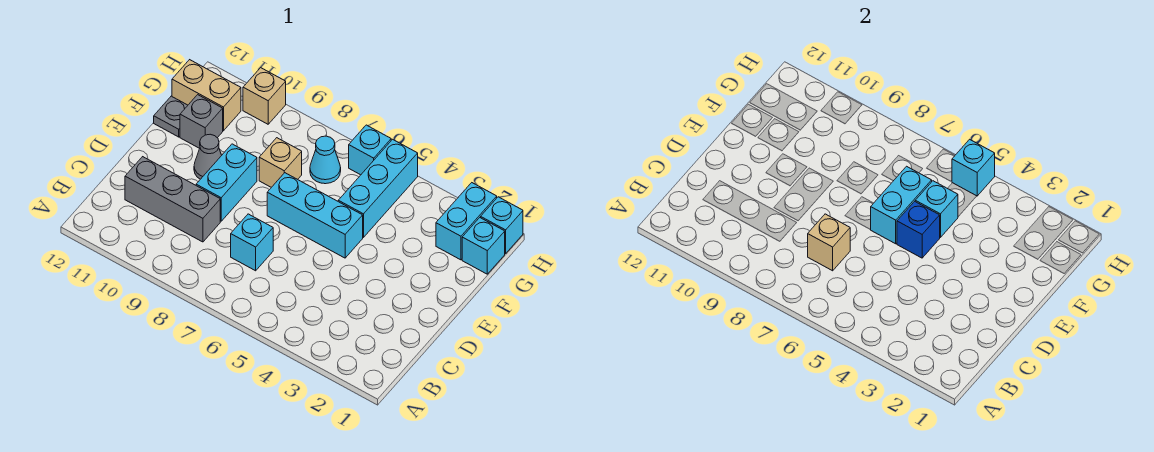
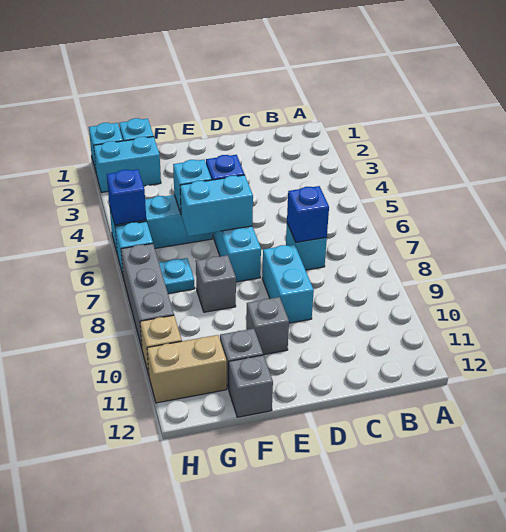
tan 1x1 brick [808,214,850,271] -> blue 1x1 brick [287,186,329,242]
grey 1x3 brick [125,157,220,242] -> grey 1x3 brick moved to [121,244,174,348]
cyan 1x2 brick [196,144,257,221] -> cyan 1x2 brick turned to [262,244,314,323]
grey 1x1 cone [194,134,222,179] -> grey 1x1 brick [246,297,289,355]
tan 1x1 brick [259,138,302,187] -> grey 1x1 brick [196,255,236,312]
grey 1x1 plate [154,96,188,137] -> grey 1x1 brick [229,355,273,417]
cyan 1x1 cone [310,136,341,184] -> cyan 1x1 plate [159,258,195,293]
tan 1x2 brick [172,60,241,131] -> tan 1x2 brick turned to [147,335,227,403]
cyan 1x1 brick [952,139,995,196] -> blue 1x1 brick [107,169,146,225]

